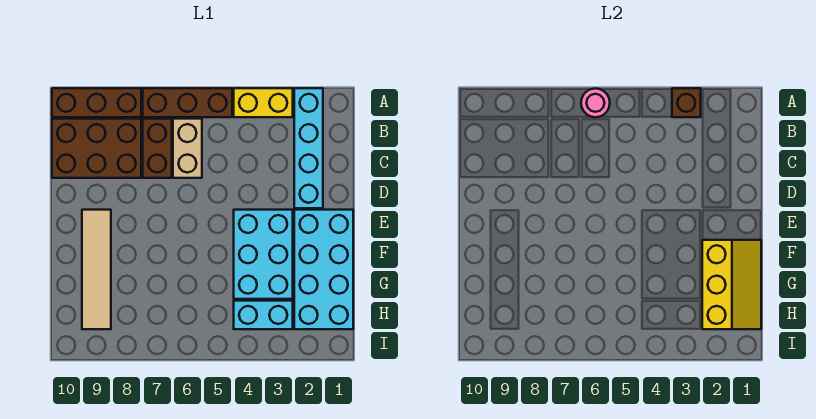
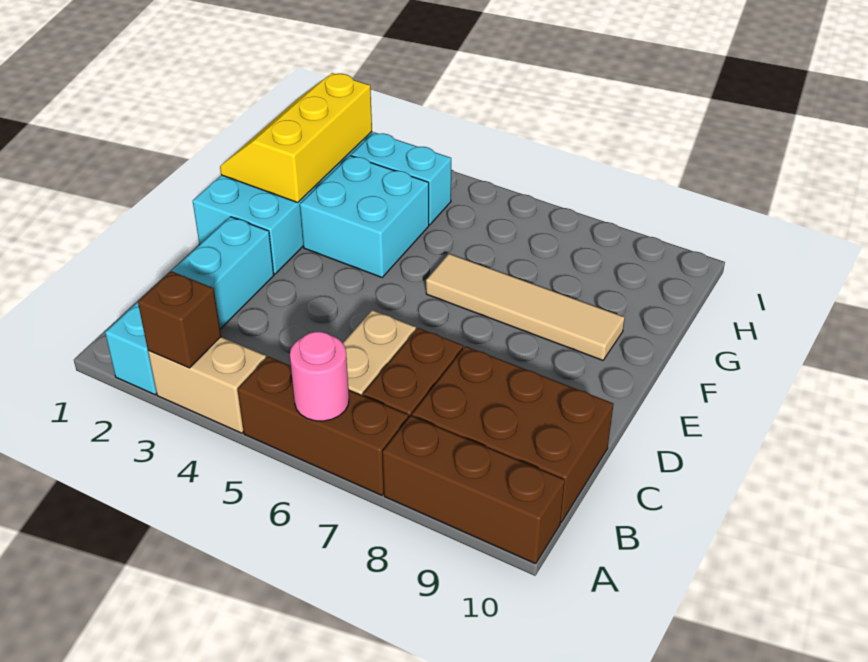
yellow 1x2 brick [234,88,293,117] -> tan 1x2 brick [148,337,266,433]
cyan 2x3 brick [234,210,293,299] -> cyan 2x2 brick [300,156,429,277]
tan 1x4 tile [82,210,111,329] -> tan 1x4 tile turned to [426,254,625,360]

